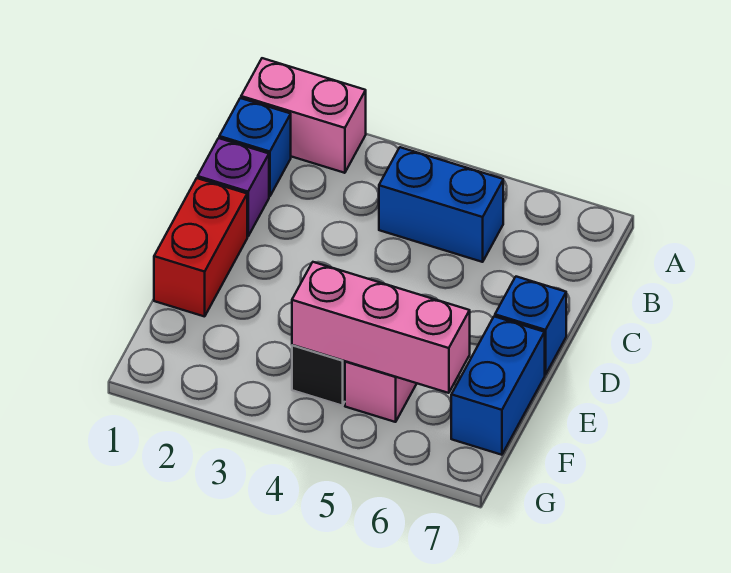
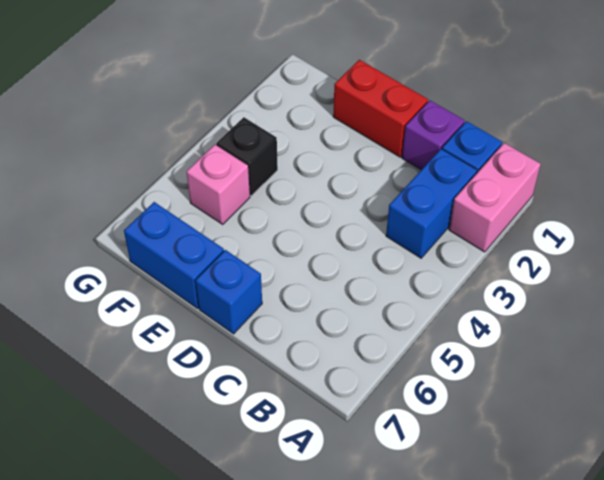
blue 1x2 brick [379,147,503,262] -> blue 1x2 brick moved to [386,149,477,258]
pink 1x3 brick [292,262,470,393] -> none

